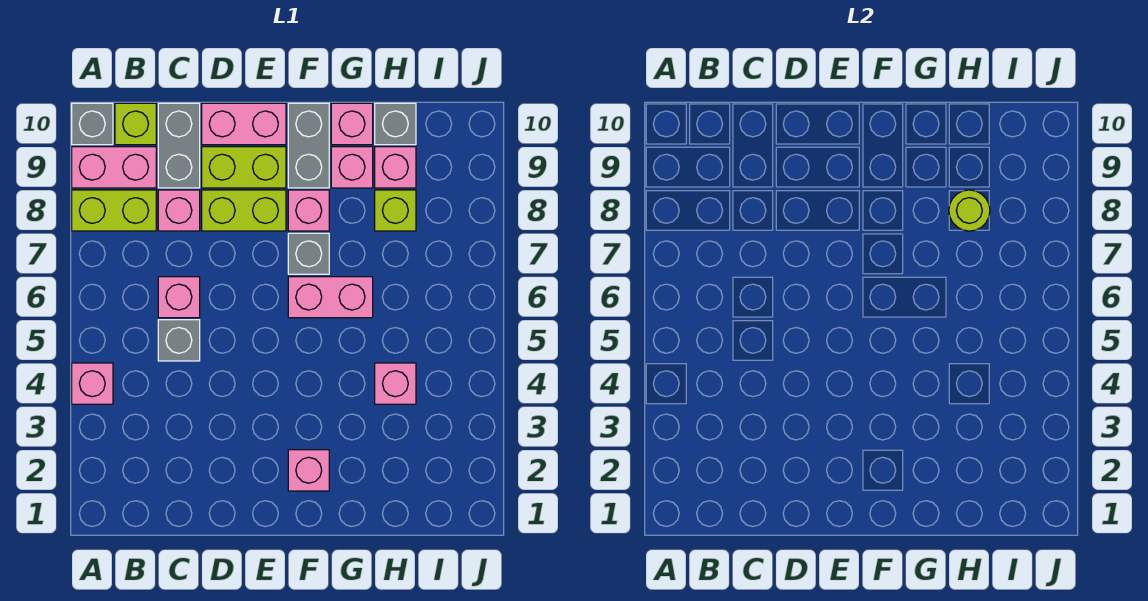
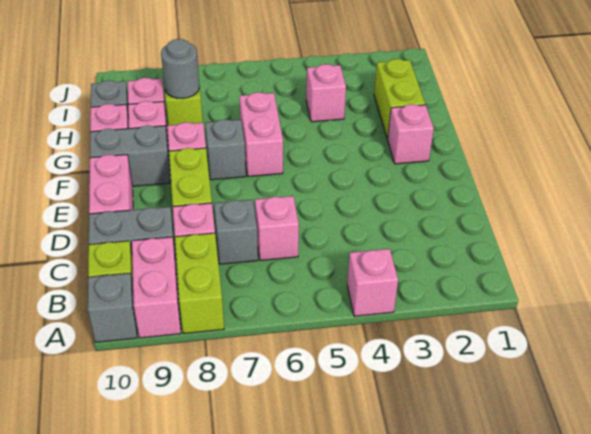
grey 1x1 brick [158,320,200,361] -> grey 1x1 brick moved to [214,200,258,264]
lime 1x2 brick [202,147,286,188] -> lime 1x2 brick moved to [374,59,425,139]
lime 1x1 round brick [949,190,990,231] -> grey 1x1 round brick [161,39,200,98]

